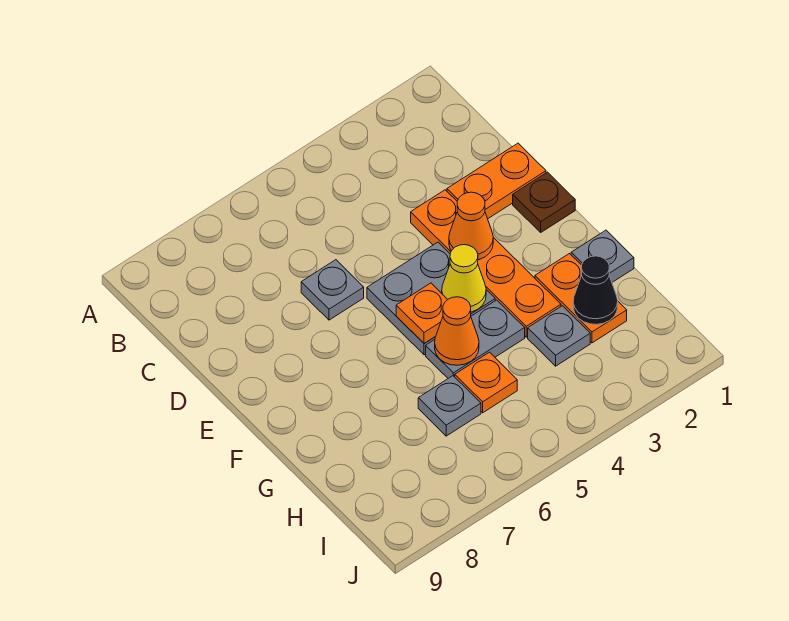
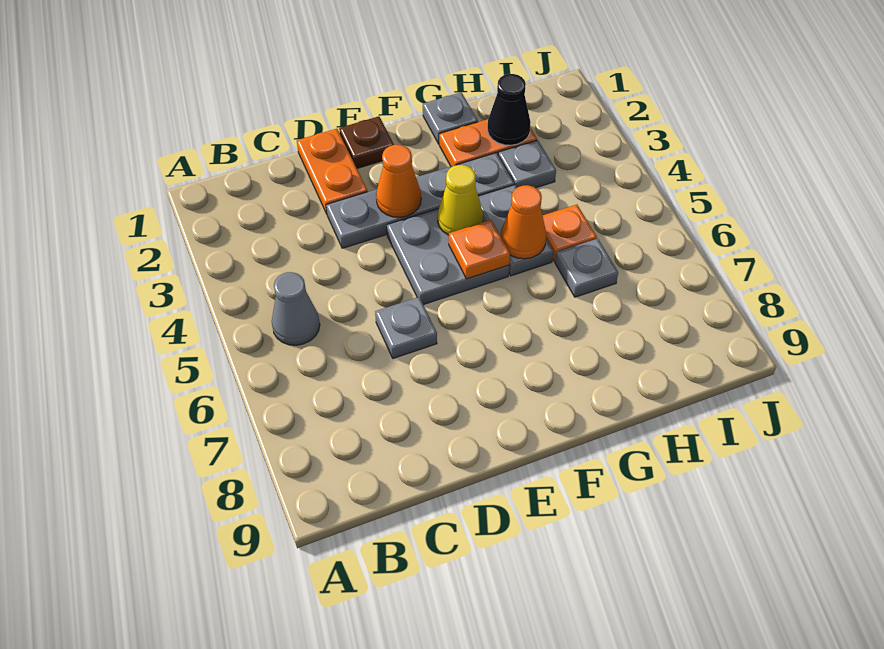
none -> grey 1x1 cone [272,272,320,345]
orange 1x4 plate [411,190,561,337] -> grey 1x4 plate [326,153,514,248]

